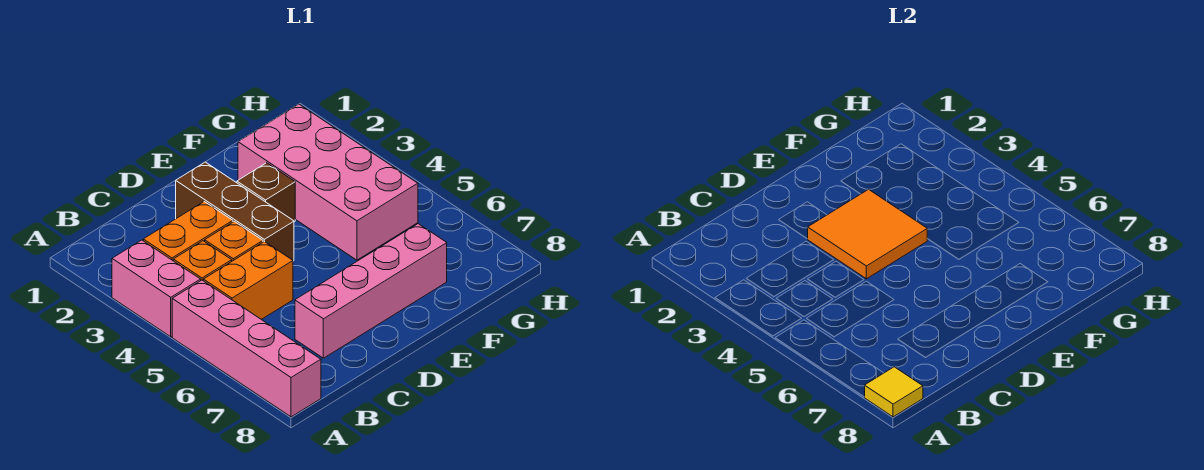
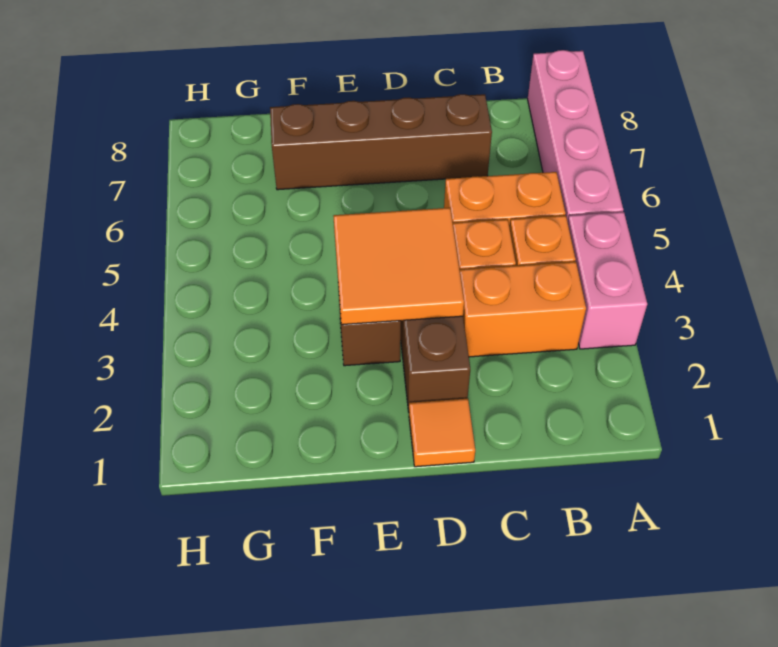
yellow 1x1 tile [865,367,923,417] -> none
pink 1x4 brick [295,224,447,358] -> brown 1x4 brick [270,94,492,190]
none -> orange 1x1 tile [409,399,475,467]
pink 2x4 brick [238,104,418,260] -> none

